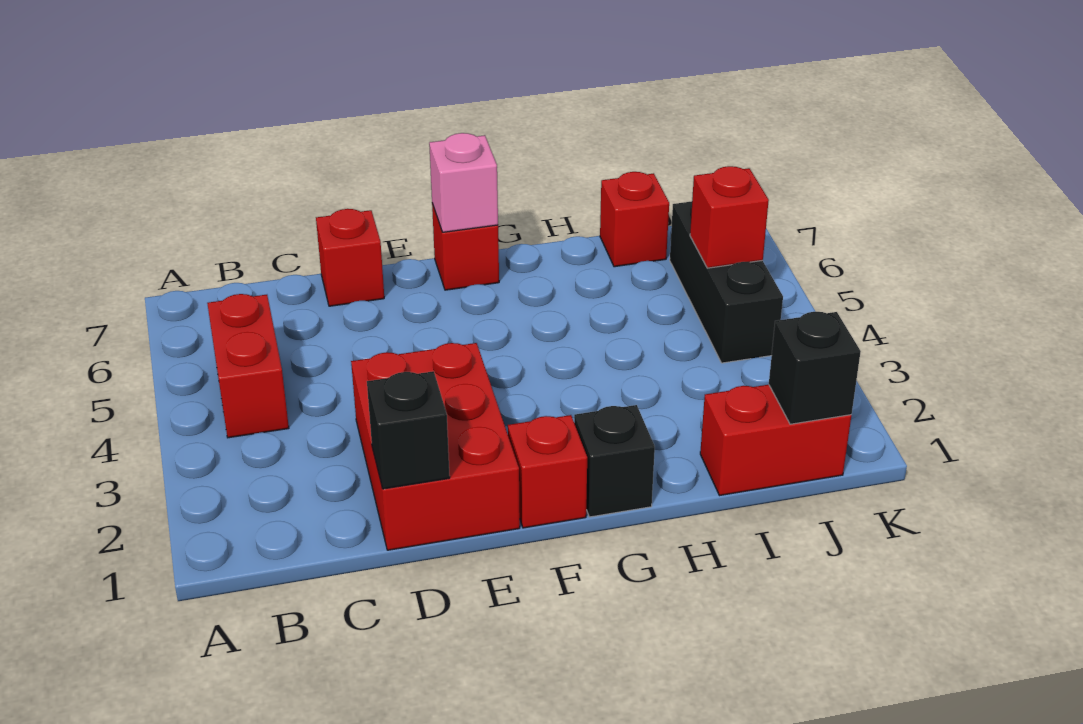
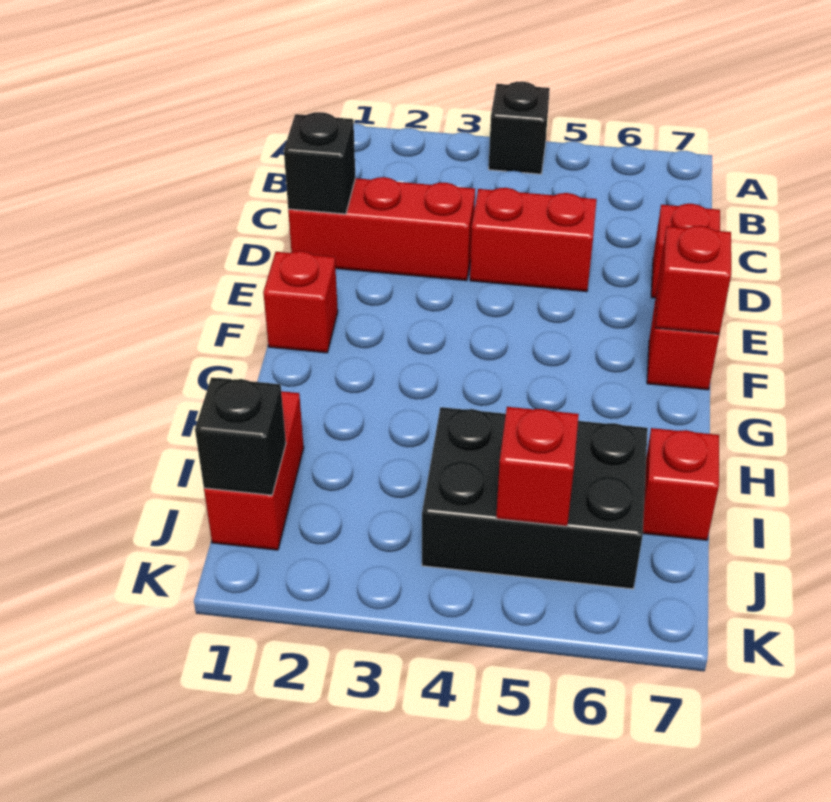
red 1x2 brick [207,294,289,438] -> red 1x2 brick moved to [470,188,597,292]
red 2x3 brick [351,343,520,550] -> red 1x3 brick [288,177,475,281]
pink 1x1 brick [429,133,498,232] -> red 1x1 brick [656,226,731,334]
black 1x1 brick [574,405,655,517] -> black 1x1 brick moved to [489,81,550,174]
black 1x3 brick [670,202,783,363] -> black 2x3 brick [422,407,648,589]

